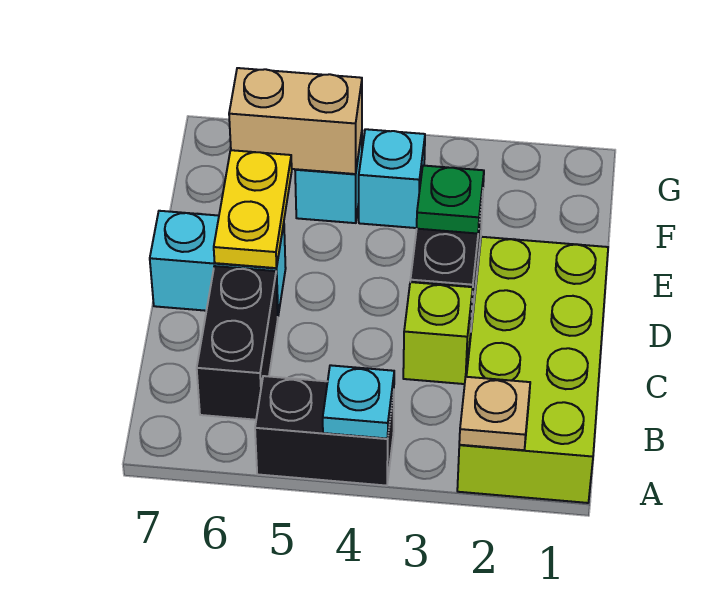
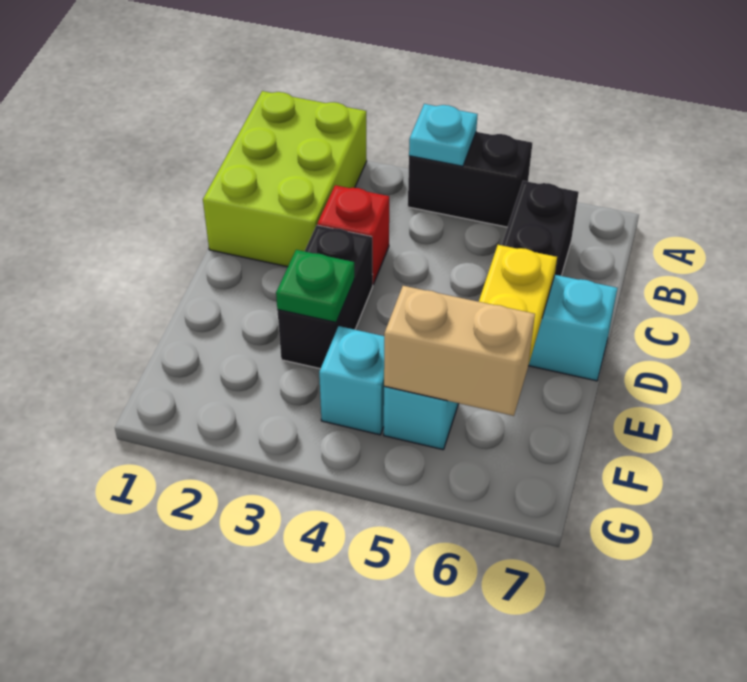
lime 2x4 brick [457,237,608,503] -> lime 2x3 brick [203,91,367,267]
tan 1x1 plate [459,376,530,450] -> none
lime 1x1 brick [403,282,473,384] -> red 1x1 brick [317,185,389,284]

